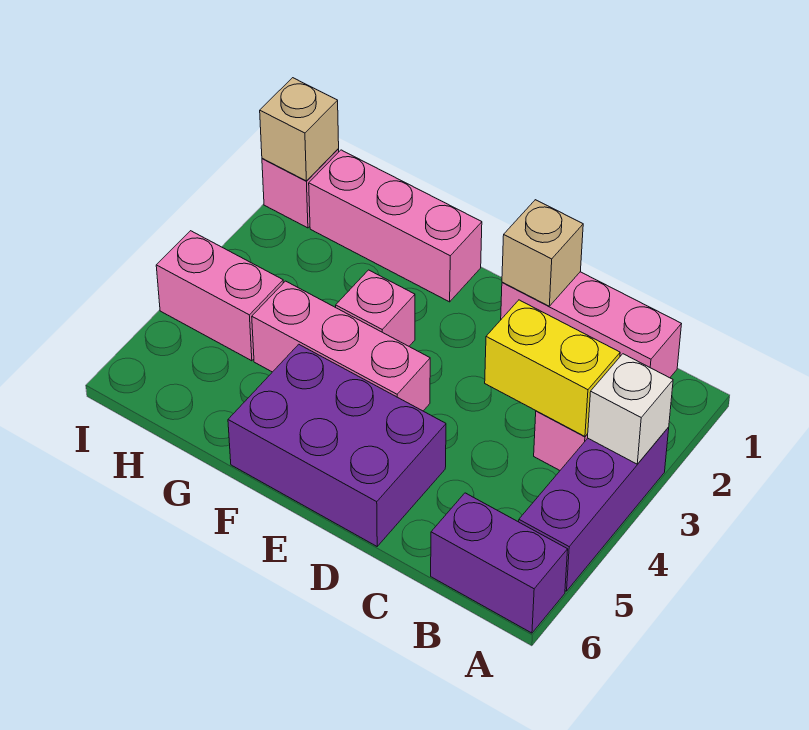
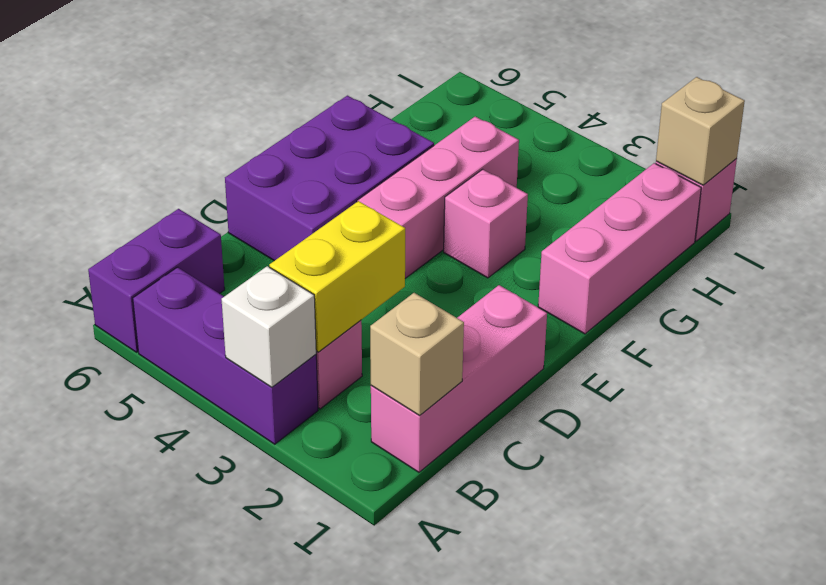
tan 1x1 brick [502,200,583,306] -> tan 1x1 brick moved to [370,293,464,416]
pink 1x2 brick [156,231,283,361] -> none

